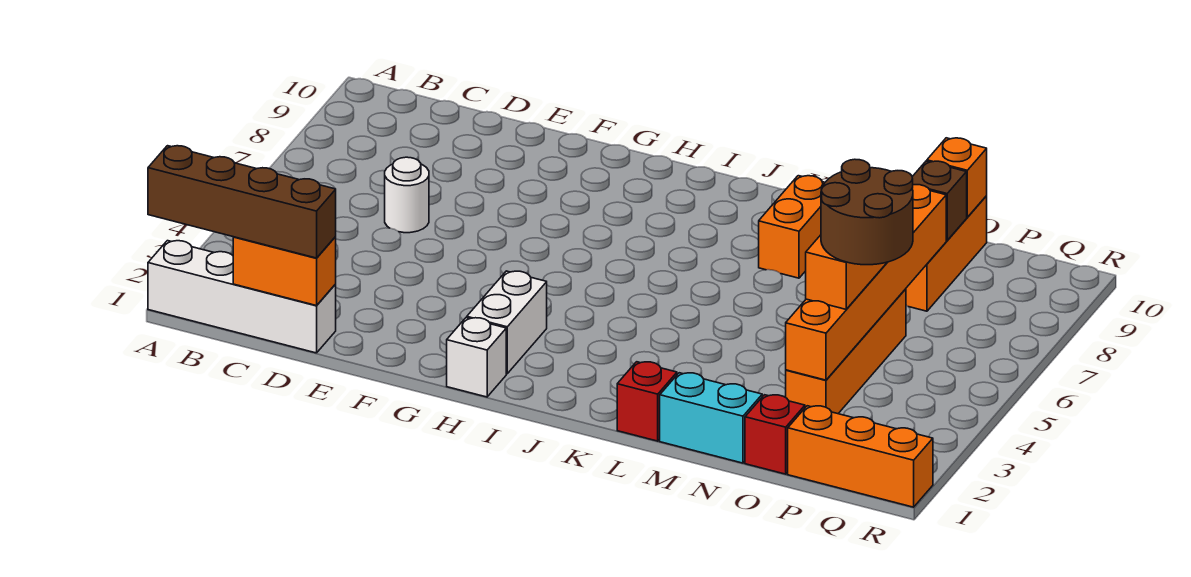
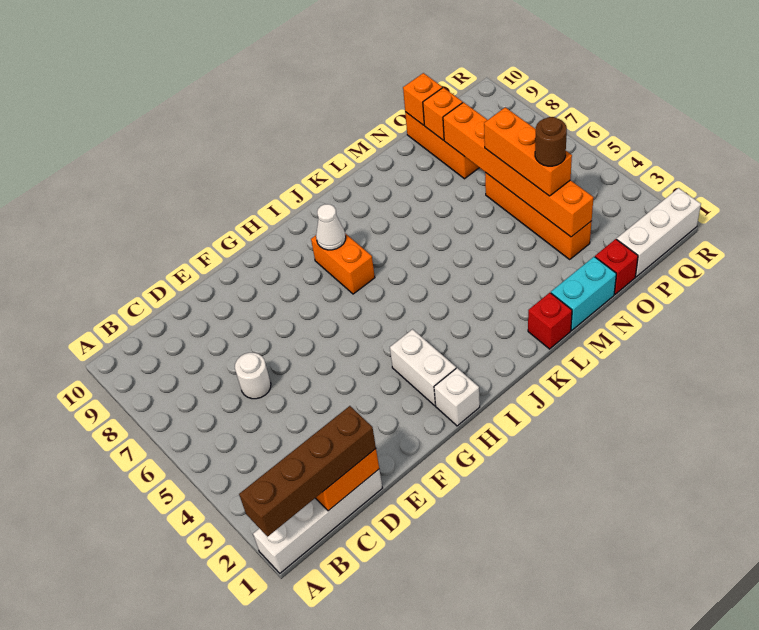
none -> white 1x1 cone [316,204,346,250]
orange 1x2 brick [759,176,825,278] -> orange 1x2 brick moved to [311,234,375,294]
brown 2x2 round brick [821,159,913,265] -> brown 1x1 round brick [535,117,567,166]
brown 1x1 brick [912,161,967,240] -> orange 1x1 brick [423,88,463,140]
orange 1x3 brick [788,406,933,507] -> white 1x3 brick [617,188,701,277]

